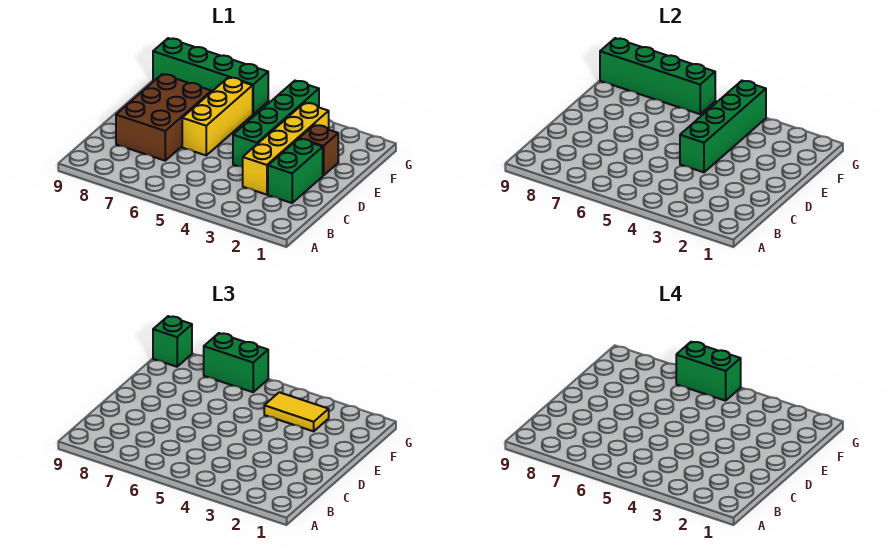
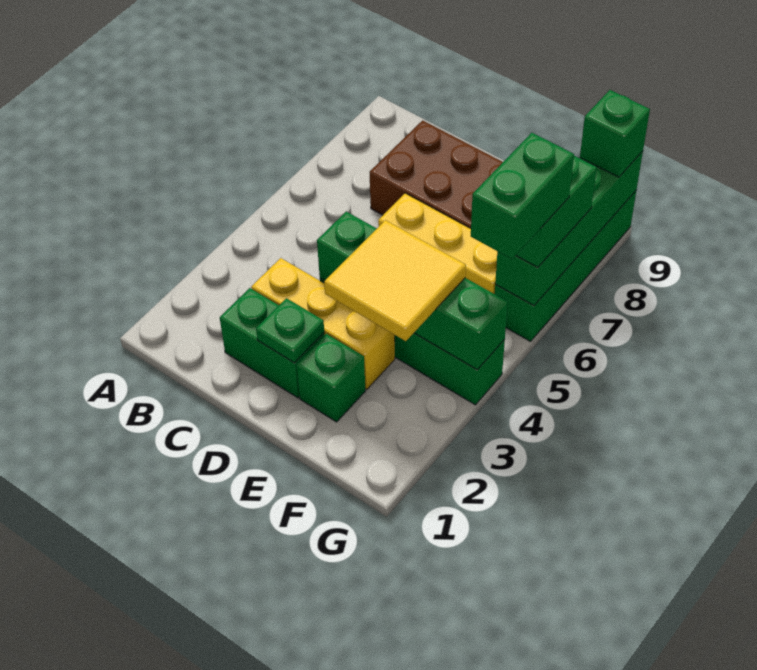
yellow 1x4 brick [243,103,329,195] -> yellow 1x3 brick [251,258,395,389]
none -> green 1x1 plate [256,298,324,363]
brown 1x1 brick [299,125,338,176] -> green 1x1 brick [297,334,365,422]
yellow 1x2 tile [264,392,329,431] -> yellow 2x2 tile [324,220,466,341]

